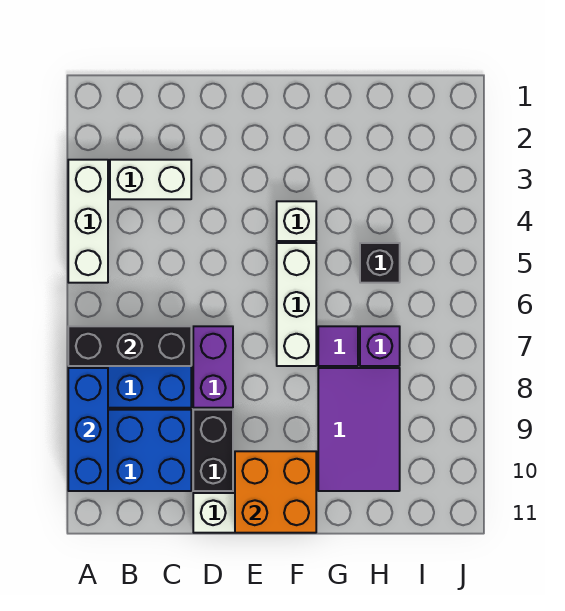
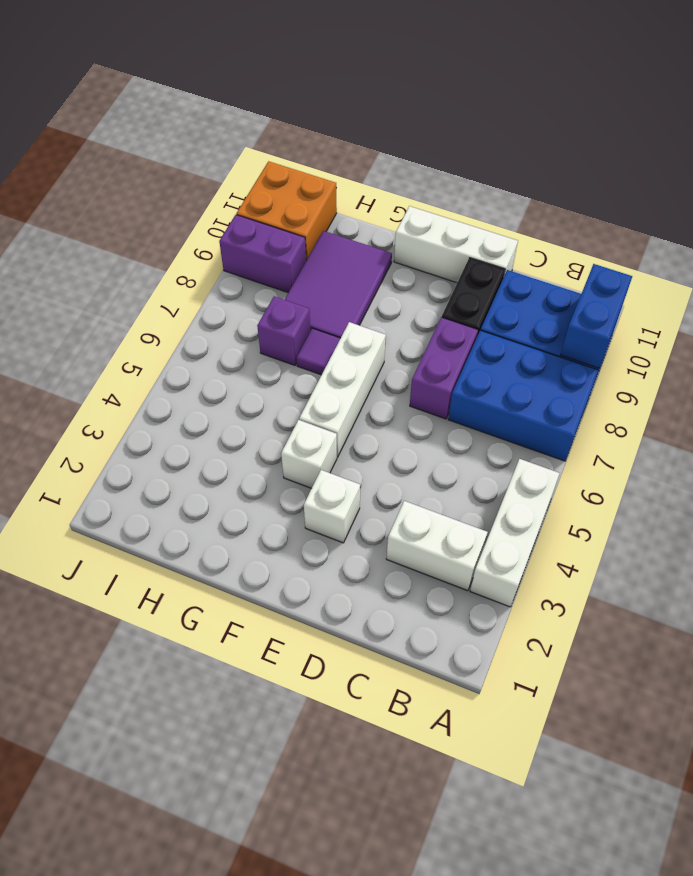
black 1x3 brick [68,326,191,366] -> none
blue 1x3 brick [68,368,108,491] -> blue 1x2 brick [561,264,632,368]
none -> white 1x1 brick [304,470,360,543]
orange 2x2 brick [235,451,316,533] -> orange 2x2 brick moved to [236,161,337,260]
black 1x1 brick [360,243,400,283] -> none
none -> purple 1x2 brick [219,215,306,293]

